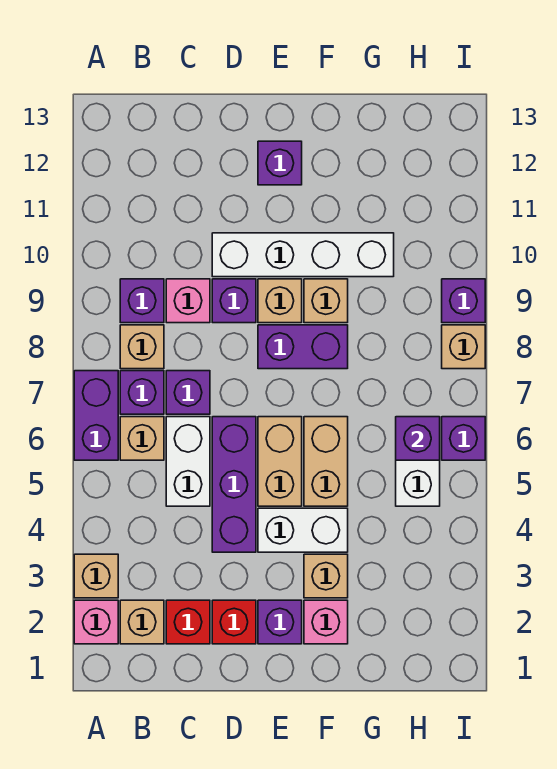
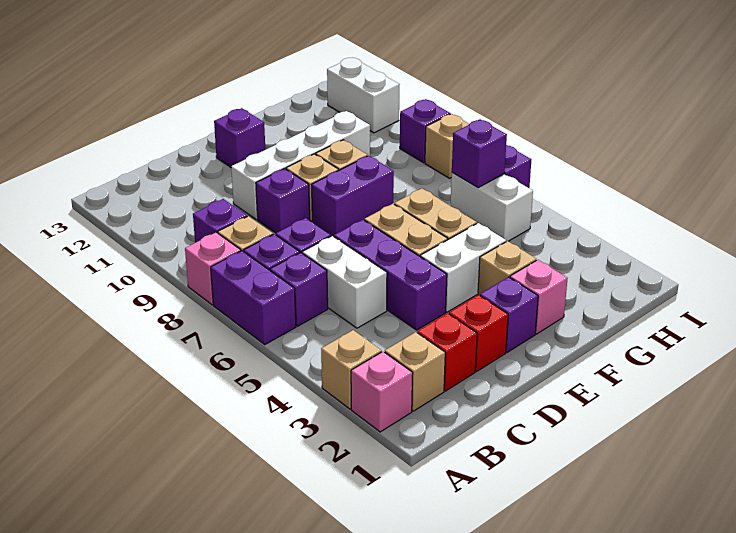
tan 1x1 brick [120,417,164,460] -> purple 1x1 brick [270,253,328,326]
pink 1x1 brick [166,279,210,323] -> pink 1x1 brick moved to [185,232,241,305]
none -> white 1x2 brick [327,58,400,133]

